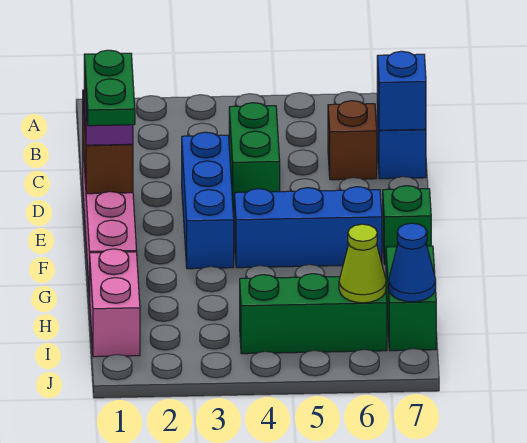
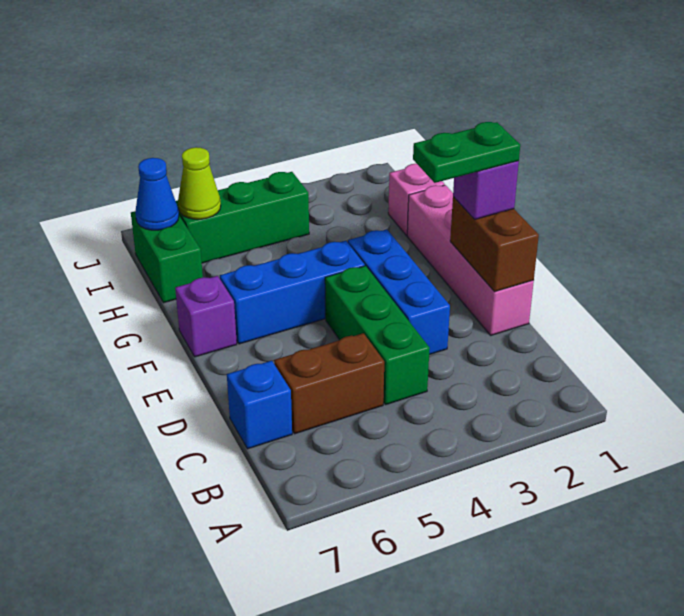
green 1x2 brick [229,103,280,210] -> green 1x3 brick [325,266,430,405]
brown 1x1 brick [328,101,377,180] -> brown 1x2 brick [274,333,384,434]
blue 1x1 brick [377,51,426,130] -> none
green 1x2 plate [84,50,135,126] -> green 1x2 plate turned to [413,122,520,183]
green 1x1 brick [383,186,431,265] -> purple 1x1 brick [175,276,237,357]
pink 1x2 brick [90,249,140,357] -> pink 1x1 brick [388,164,445,235]

